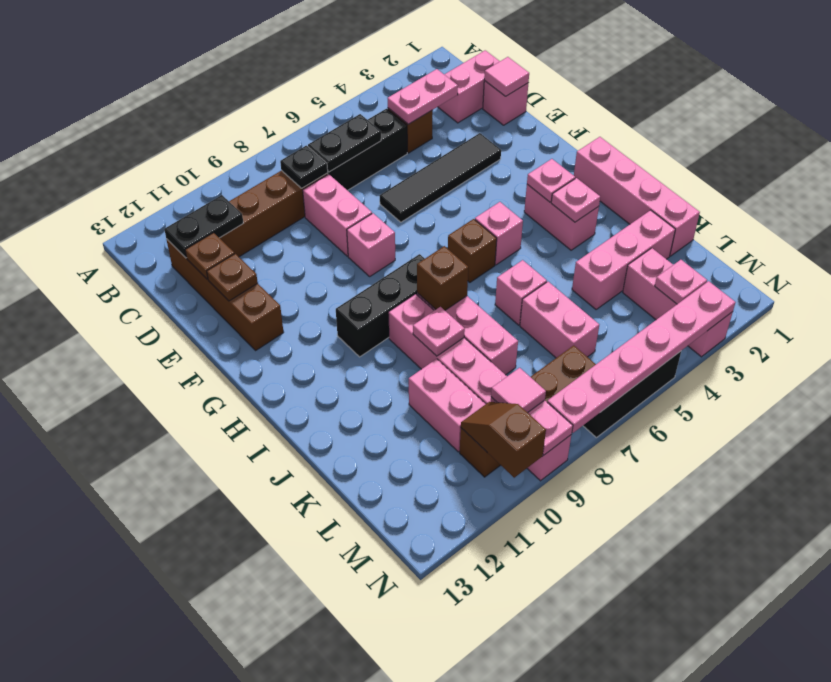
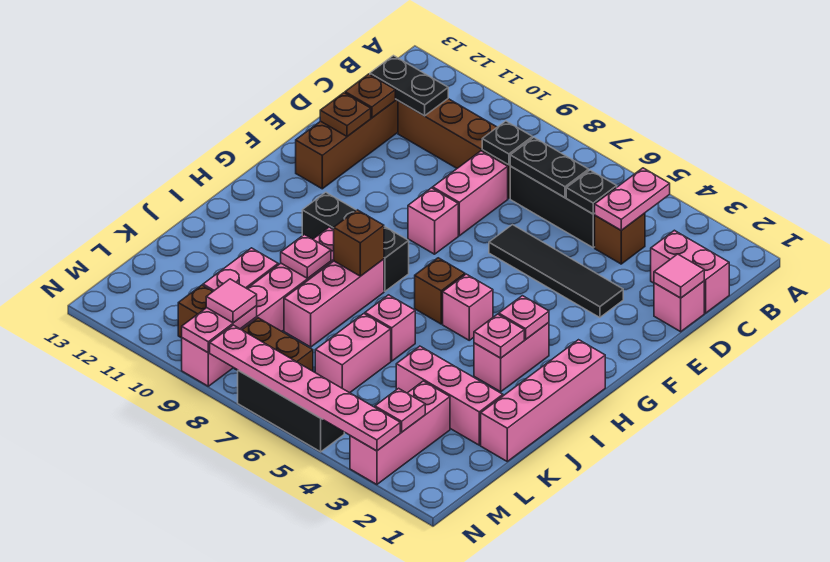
pink 1x2 plate [388,69,458,124] -> pink 1x2 plate turned to [594,168,670,230]
none -> black 1x1 plate [566,170,617,214]
brown 1x2 slope [461,402,546,478] -> none

